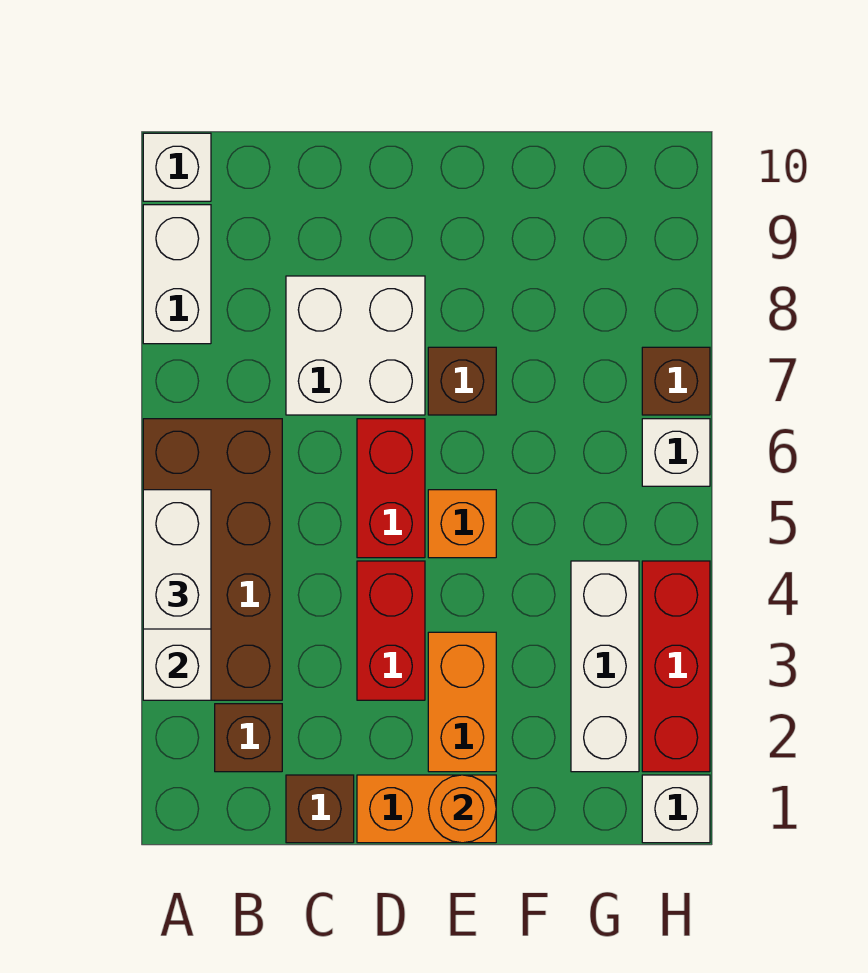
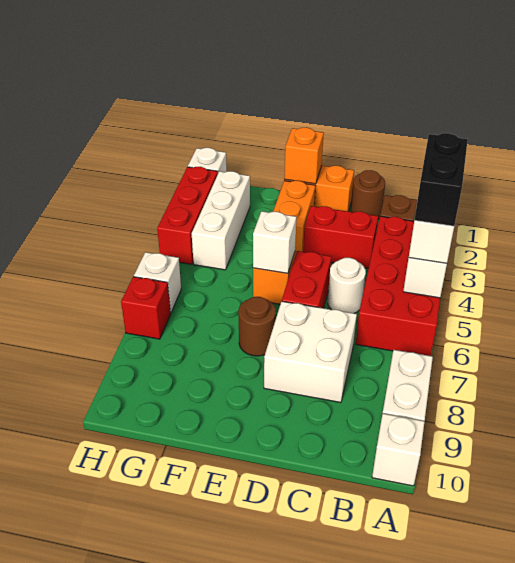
brown 2x4 brick [143,419,282,700] -> red 2x4 brick [356,216,440,356]
none -> black 1x2 brick [414,133,468,226]
brown 1x1 brick [286,775,354,843] -> brown 1x1 round brick [351,170,385,219]
none -> white 1x1 round brick [328,258,366,313]
red 1x2 brick [357,561,425,700] -> red 1x2 brick turned to [303,206,378,269]
orange 1x1 round brick [428,775,496,843] -> orange 1x1 brick [284,127,324,184]
none -> white 1x1 brick [253,211,296,273]
brown 1x1 brick [428,347,496,415] -> brown 1x1 round brick [238,297,276,356]
brown 1x1 brick [642,347,710,415] -> red 1x1 brick [121,277,171,339]

